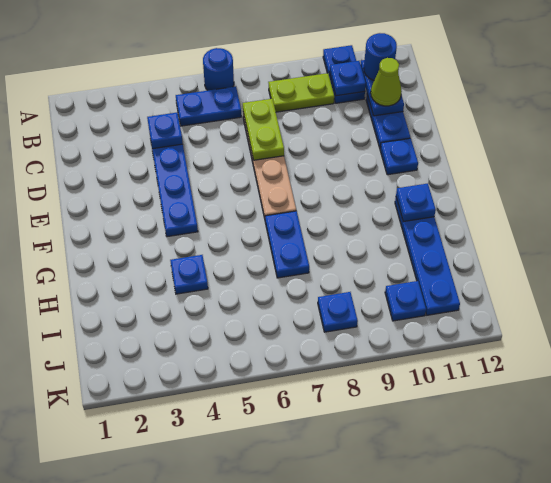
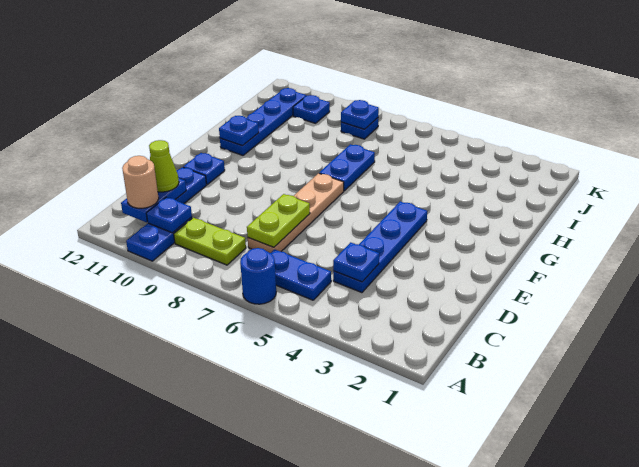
blue 1x1 round brick [364,33,397,80] -> tan 1x1 round brick [122,156,159,208]
blue 1x1 plate [170,255,208,294] -> blue 1x1 plate moved to [341,100,379,129]

